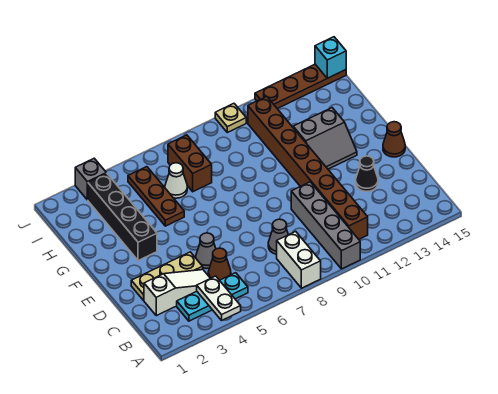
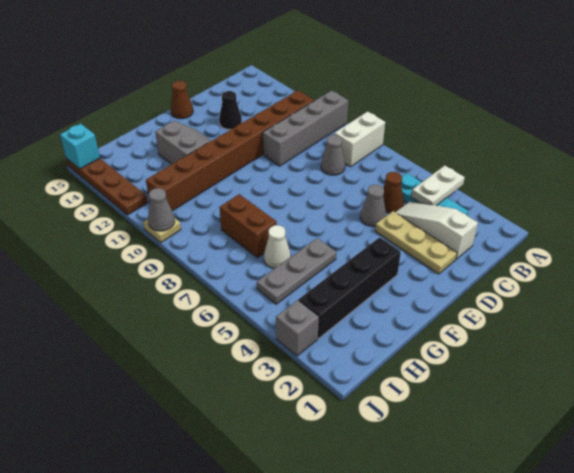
brown 1x3 plate [128,167,184,226] -> grey 1x3 plate [257,238,336,304]
brown 1x2 brick [168,135,212,192] -> brown 1x2 brick turned to [219,194,277,258]
none -> grey 1x1 cone [148,188,175,231]

